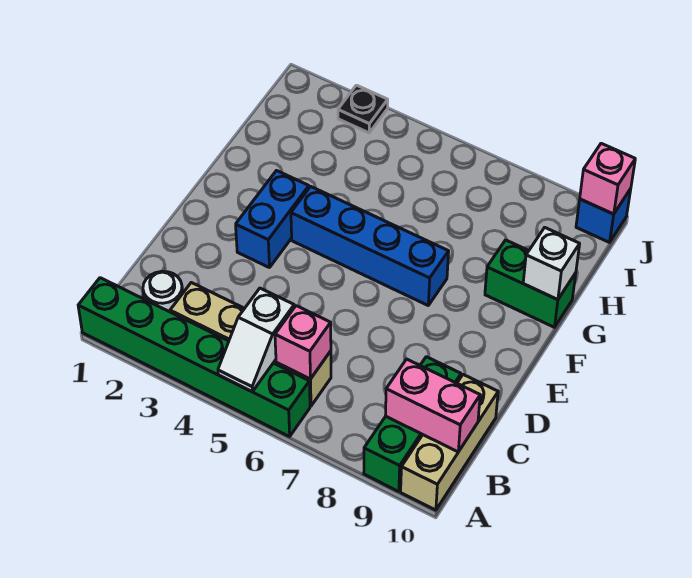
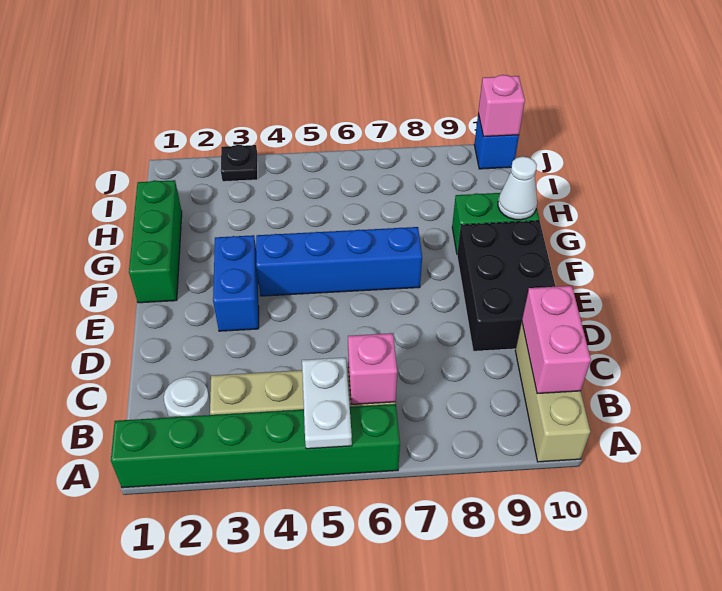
white 1x2 slope [218,288,294,392] -> white 1x2 plate [302,357,352,449]
green 1x3 brick [364,357,461,491] -> green 1x3 brick moved to [129,180,182,303]
pink 1x2 brick [386,359,480,452] -> pink 1x2 brick turned to [522,286,591,394]
none -> black 2x3 brick [457,221,556,351]
white 1x1 brick [523,228,580,300] -> white 1x1 cone [498,156,537,220]

